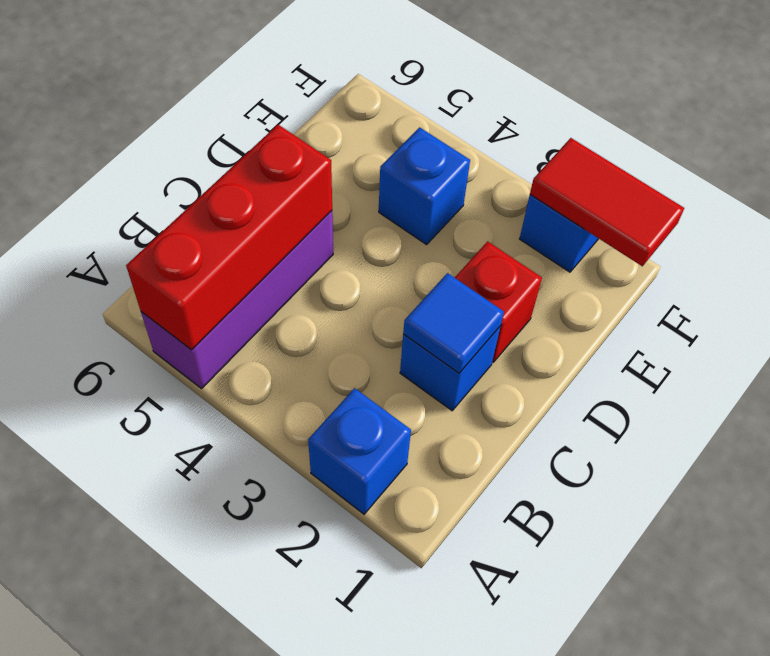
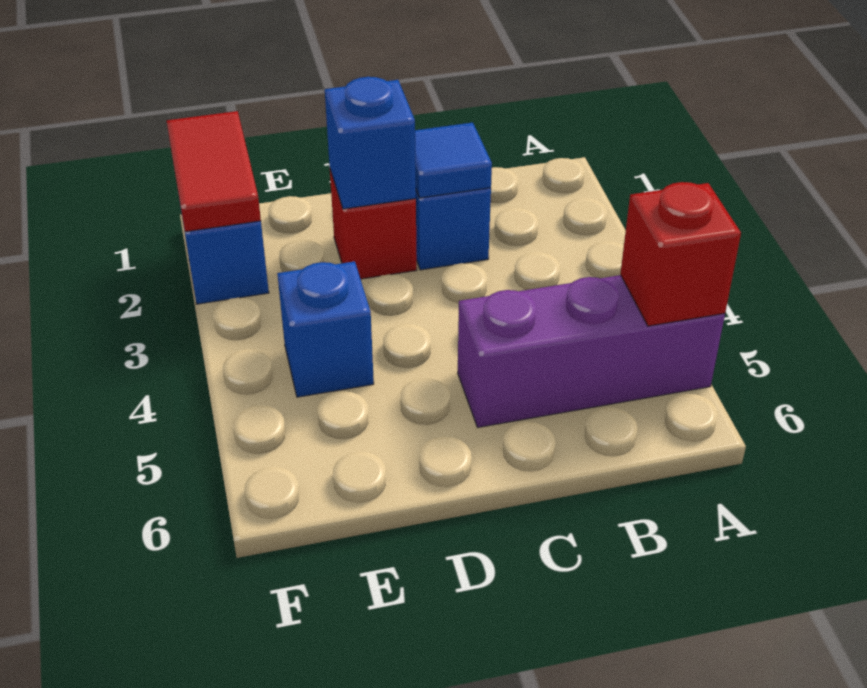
blue 1x1 brick [308,388,411,514] -> blue 1x1 brick moved to [325,77,416,209]
red 1x3 brick [126,125,332,350] -> red 1x1 brick [620,182,741,326]

